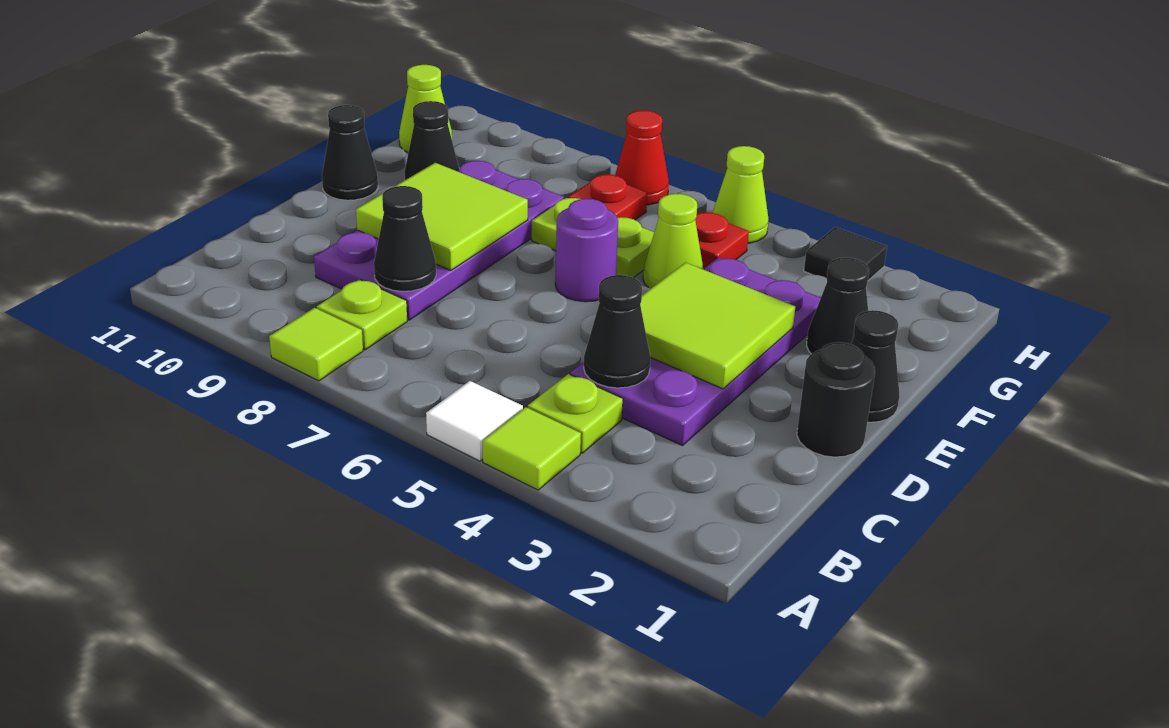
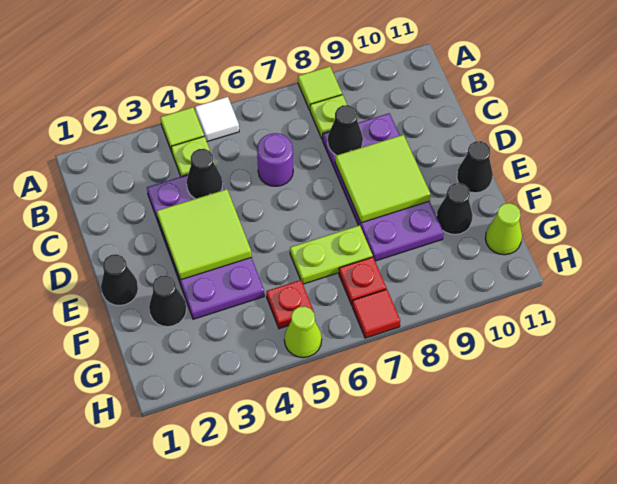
black 1x1 round brick [797,342,875,457] -> none
purple 1x1 round brick [555,199,618,302] -> purple 1x1 round brick moved to [257,133,293,186]
lime 1x1 cone [643,194,703,289] -> none
black 1x1 tile [804,227,887,280] -> none
red 1x1 cone [615,110,669,205] -> red 1x1 tile [352,289,400,338]

